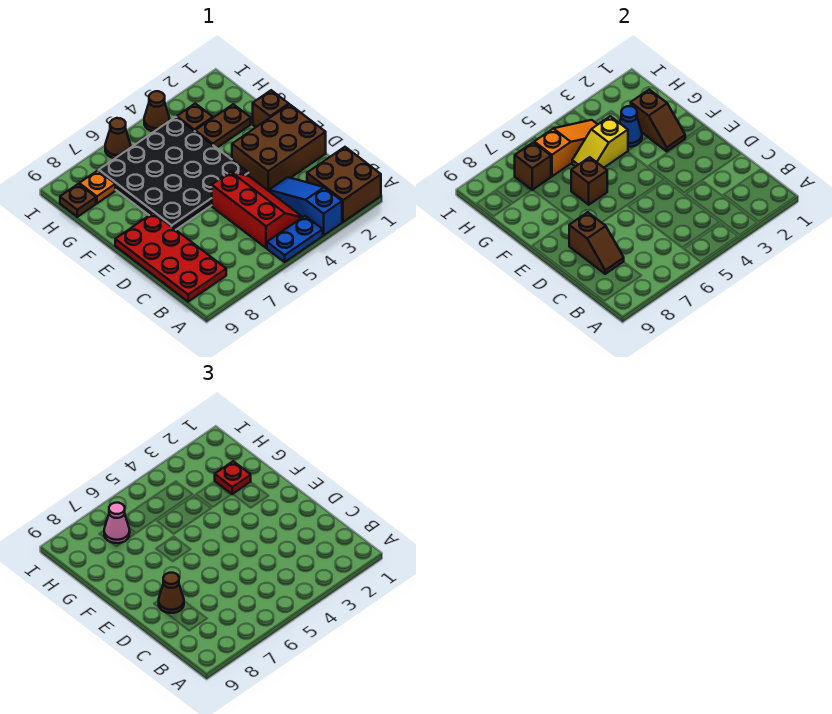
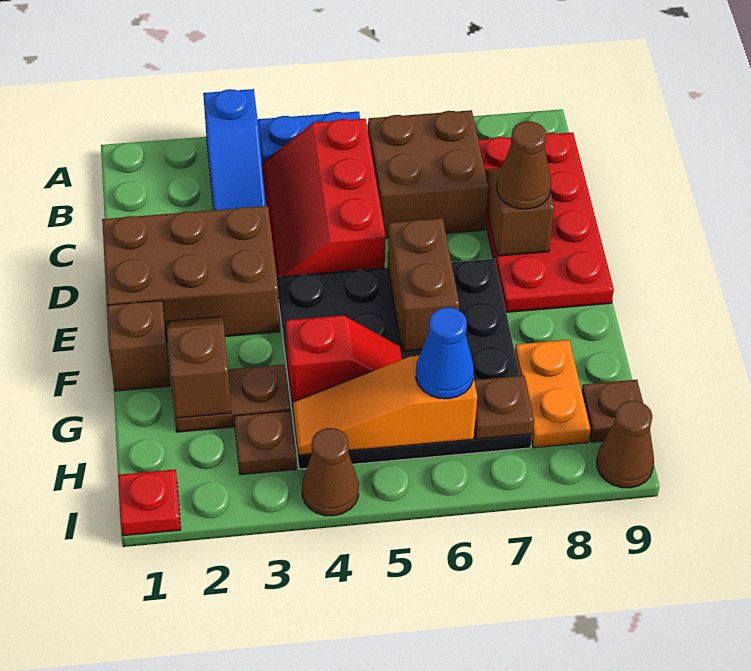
brown 2x2 brick [307,147,381,222] -> brown 2x2 brick moved to [368,110,488,238]
brown 1x1 brick [571,157,607,205] -> brown 1x2 brick [388,218,459,352]
red 1x1 plate [215,461,251,494] -> red 1x1 plate moved to [118,470,181,536]
blue 1x1 cone [620,106,642,147] -> blue 1x1 cone moved to [416,307,474,399]
yellow 1x2 slope [572,116,628,168] -> red 1x2 slope [286,315,402,405]
brown 1x1 brick [515,142,551,190] -> brown 1x1 plate [474,376,534,439]
pink 1x1 cone [104,503,130,543] -> none
orange 1x1 plate [79,171,115,203] -> orange 1x2 plate [515,340,590,448]
brown 1x1 cone [105,118,131,159] -> brown 1x1 cone moved to [597,401,654,488]

